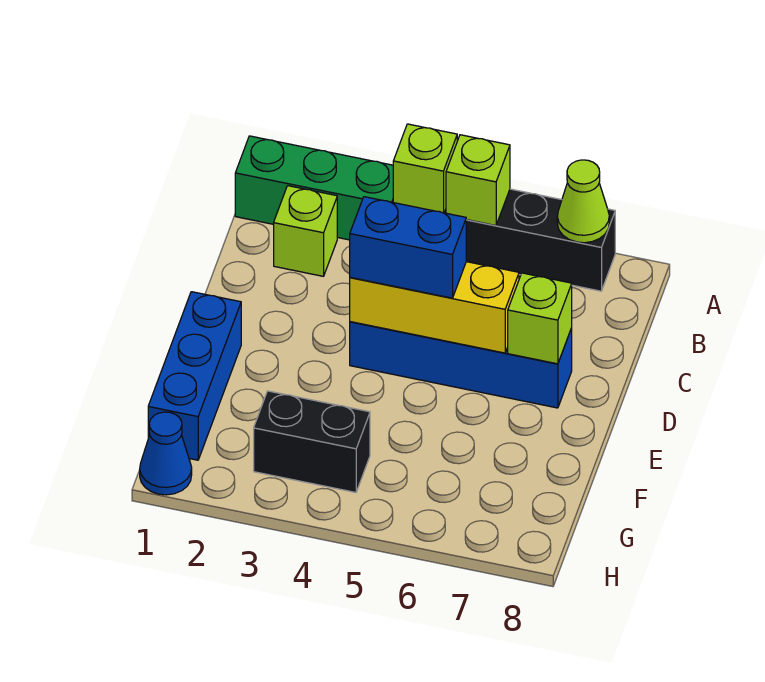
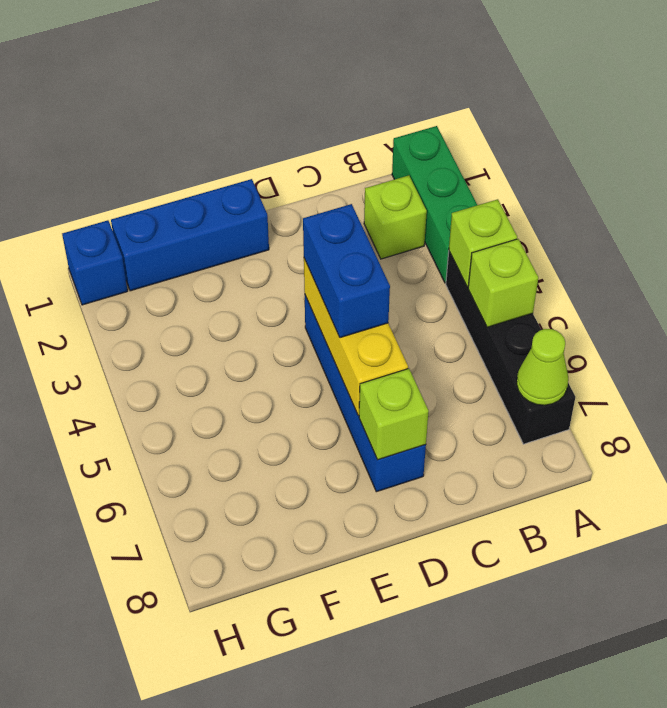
black 1x2 brick [254,391,370,492] -> none
blue 1x1 cone [140,412,192,495] -> blue 1x1 brick [62,220,128,305]

